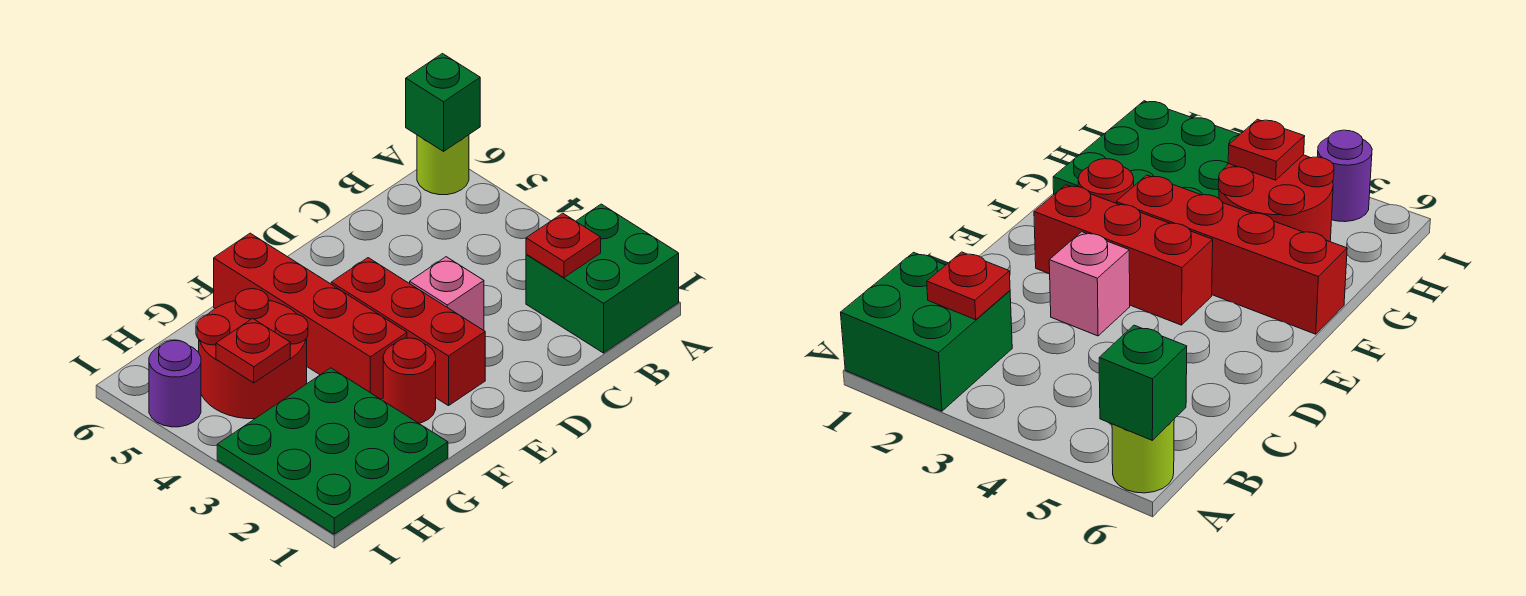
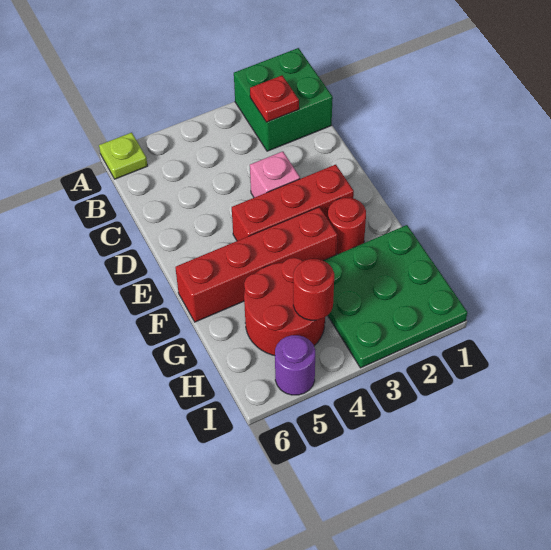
lime 1x1 round brick [417,135,469,195] -> lime 1x1 plate [99,133,147,179]
green 1x1 brick [406,54,480,151] -> none
red 1x1 plate [216,318,290,383] -> red 1x1 round brick [293,259,334,320]

